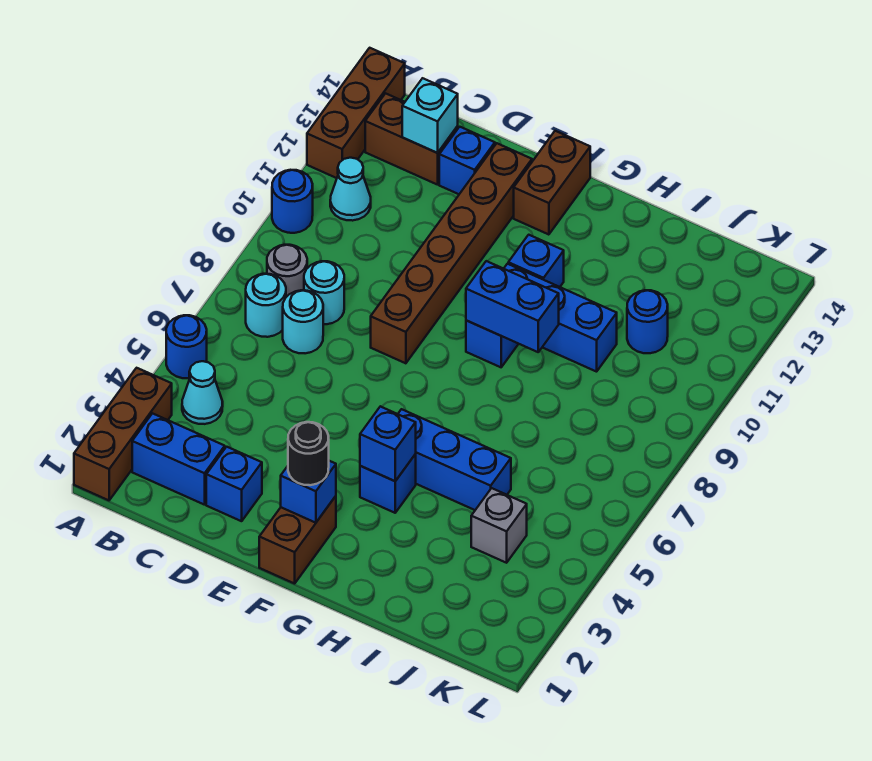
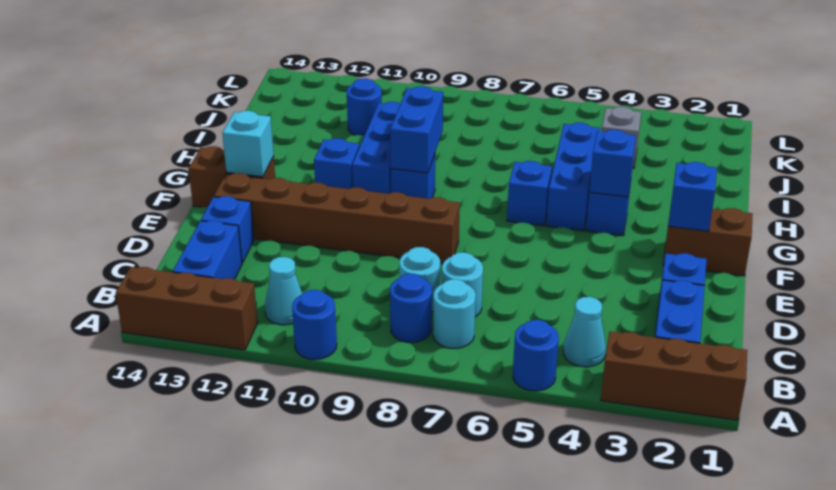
grey 1x1 round brick [267,245,307,297] -> blue 1x1 round brick [390,274,432,342]
brown 1x2 brick [365,93,458,185] -> blue 1x2 brick [173,221,242,279]
cyan 1x1 brick [402,78,458,153] -> cyan 1x1 brick moved to [222,111,274,177]
black 1x1 round brick [288,422,329,485] -> none
none -> blue 1x1 brick [507,161,552,226]

